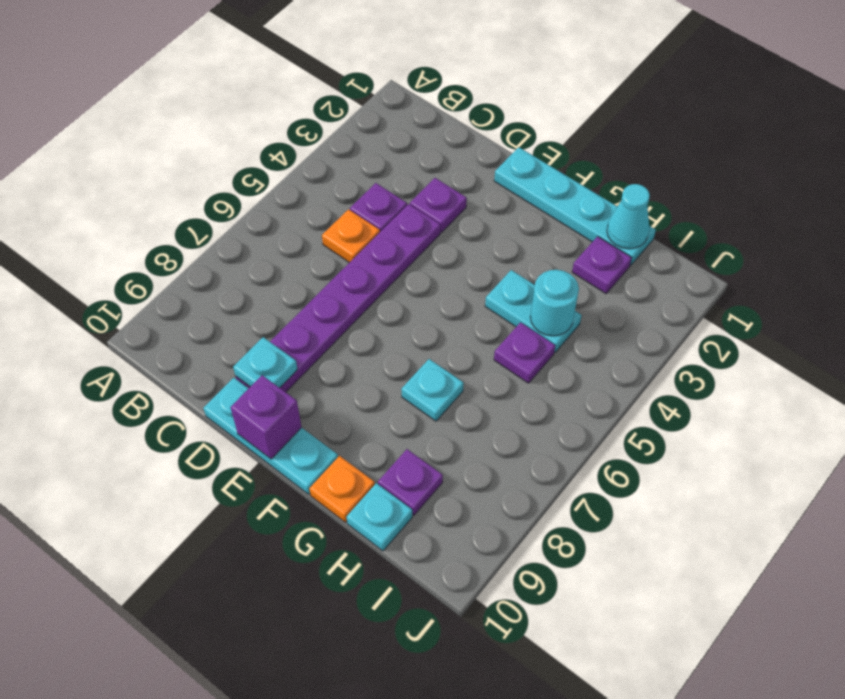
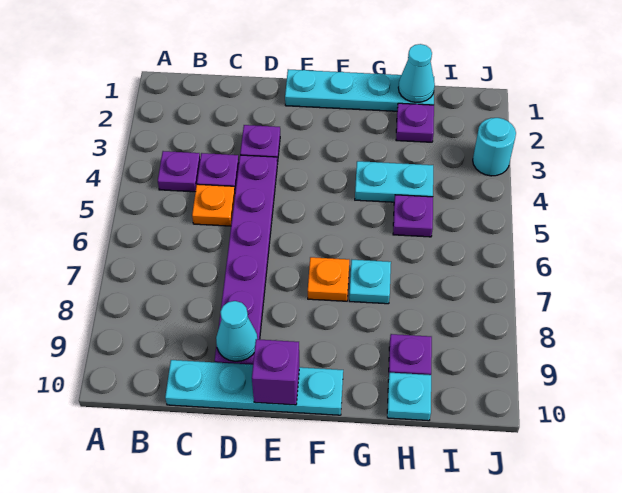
none -> purple 1x1 plate [158,151,200,192]
cyan 1x1 plate [233,337,298,388] -> cyan 1x1 cone [216,301,257,361]
cyan 1x3 plate [203,378,338,494] -> cyan 1x4 plate [165,360,343,415]
orange 1x1 plate [309,456,375,522] -> orange 1x1 plate moved to [308,257,349,301]
cyan 1x1 round brick [530,270,579,336] -> cyan 1x1 round brick moved to [473,118,516,176]

